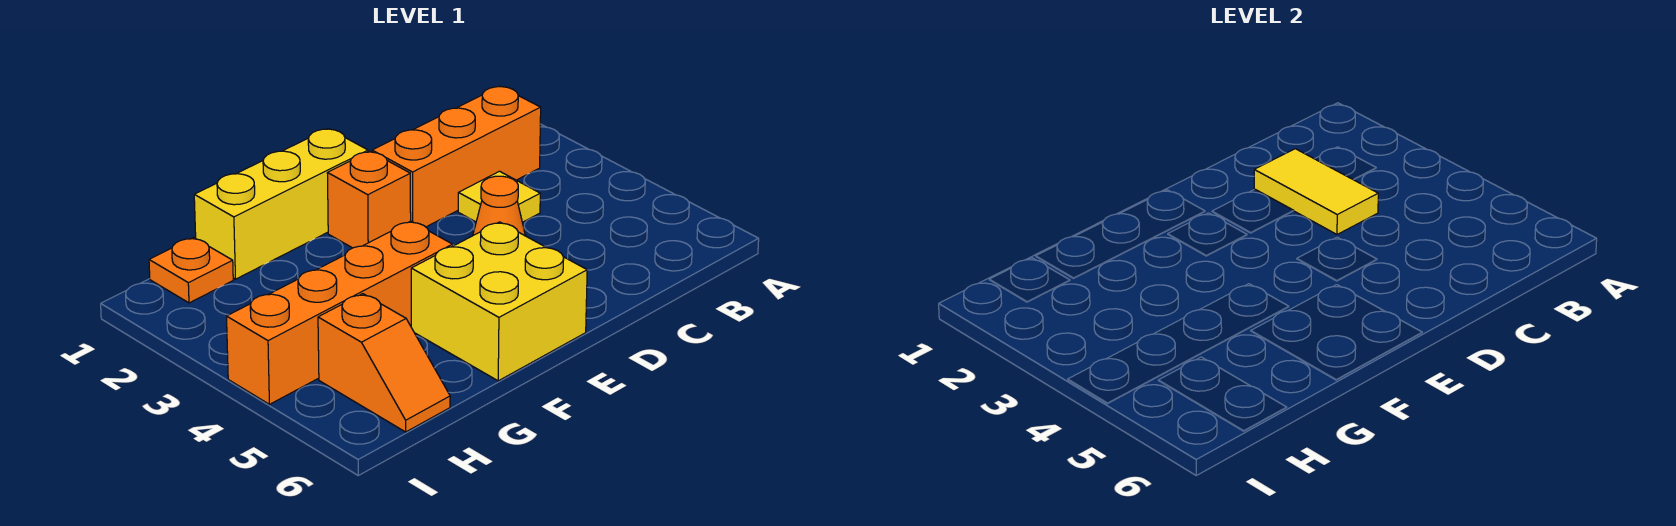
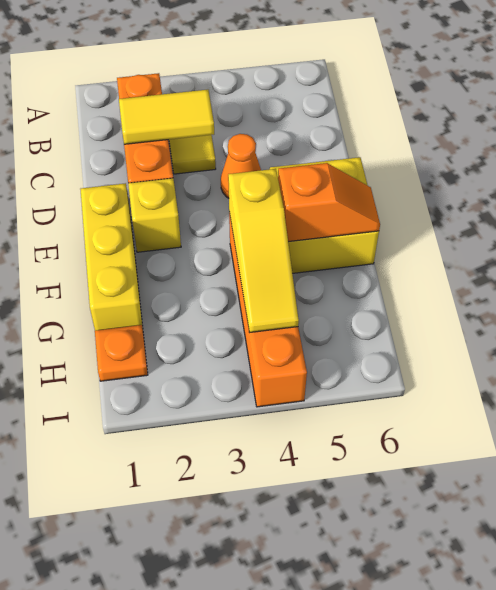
orange 1x1 brick [327,151,411,248] -> yellow 1x1 brick [128,178,181,252]
none -> yellow 1x3 slope [228,169,299,333]
orange 1x2 slope [318,294,450,432] -> orange 1x2 slope moved to [278,163,380,242]

